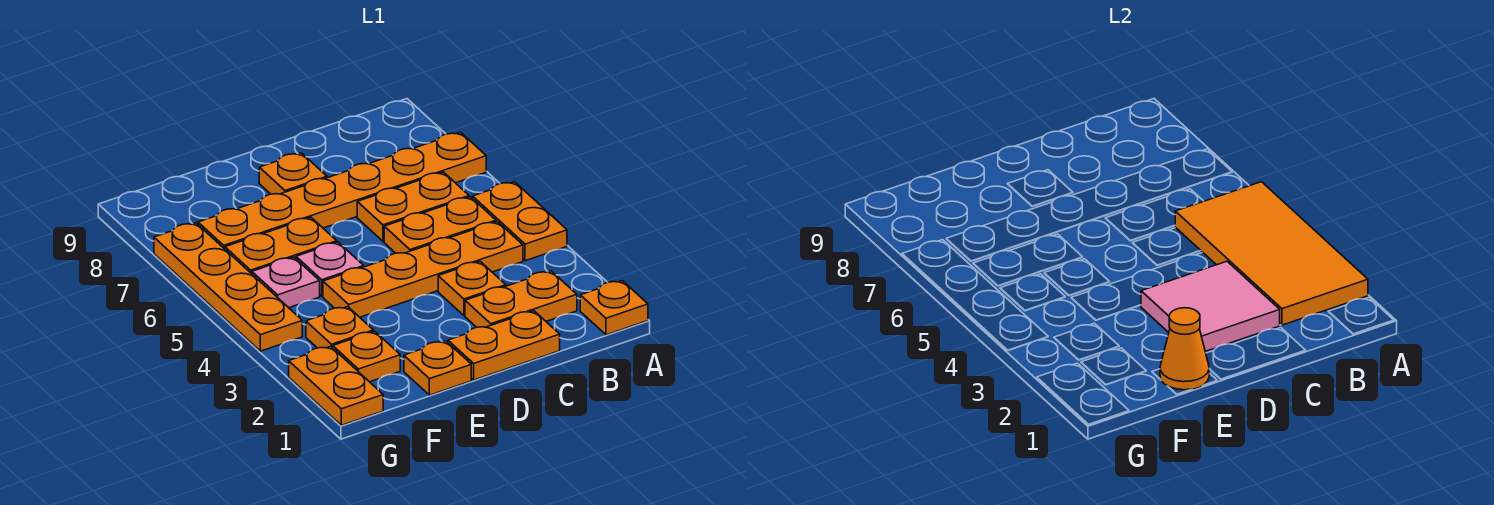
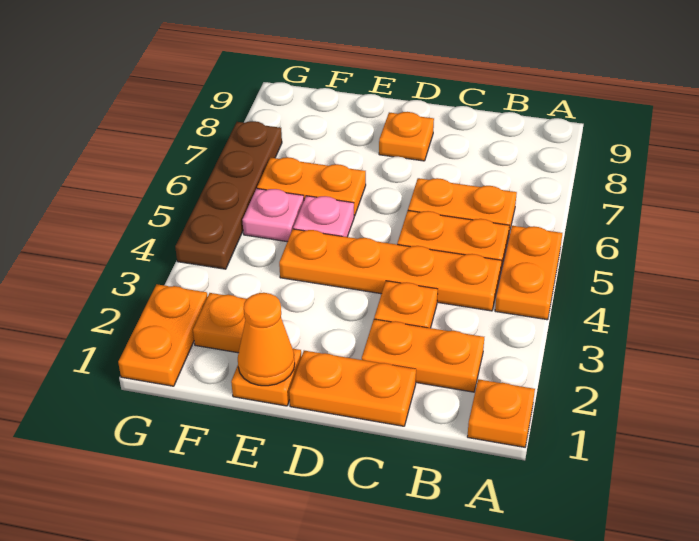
orange 2x4 tile [1175,182,1368,325] -> none
orange 1x6 plate [198,132,486,249] -> none
pink 2x2 tile [1141,261,1280,351] -> none
orange 1x1 plate [306,307,373,348] -> none
orange 1x4 plate [154,223,302,351] -> brown 1x4 plate [175,121,282,269]

